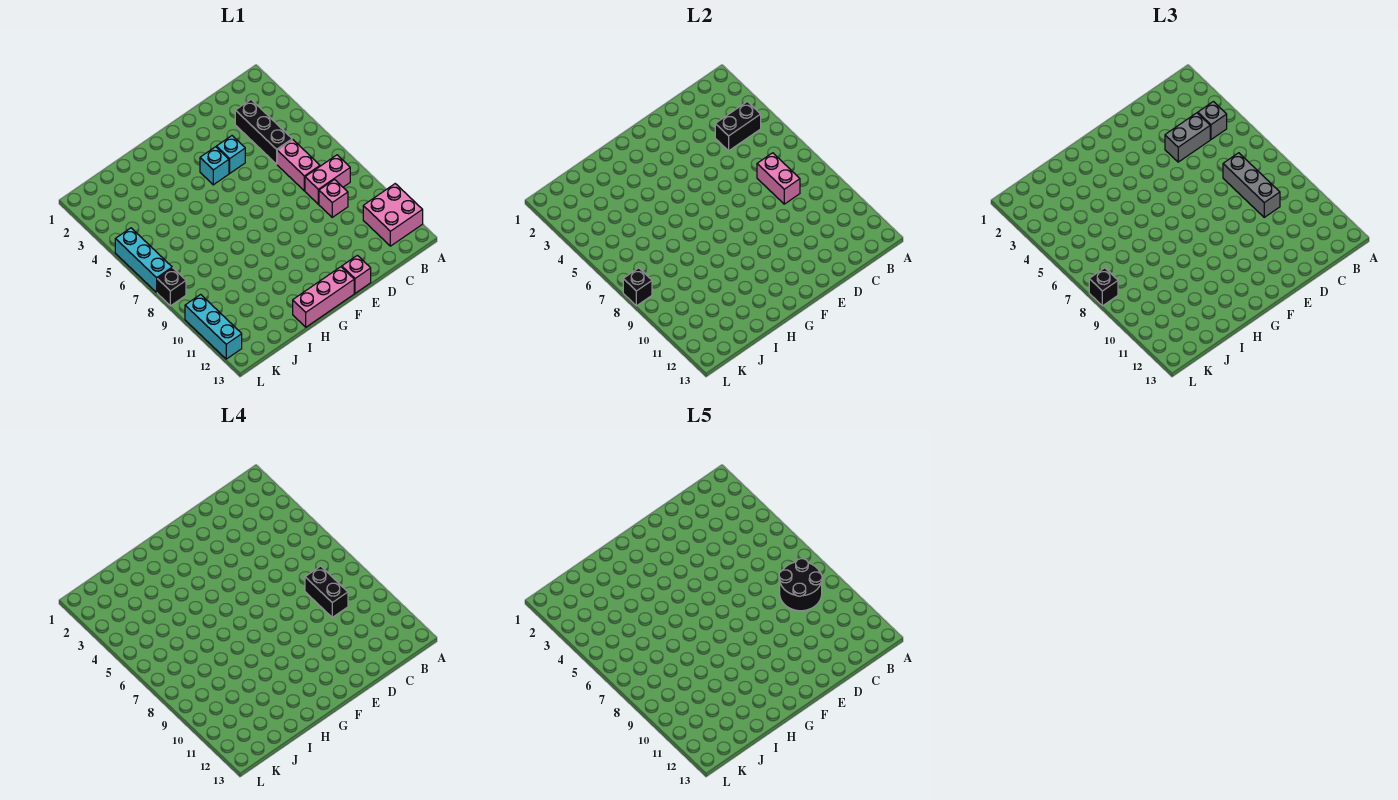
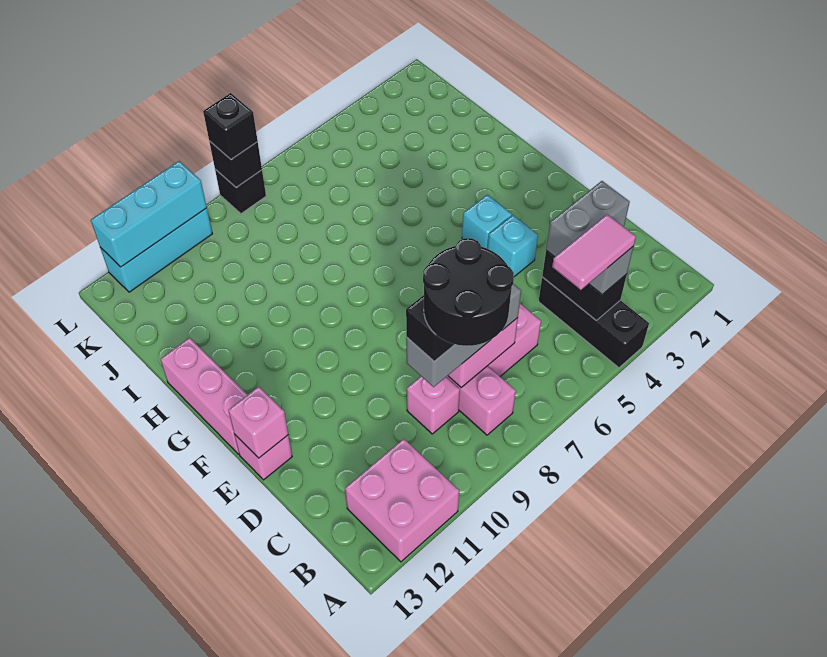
none -> pink 1x2 tile [552,215,636,290]
black 1x3 brick [235,100,292,164] -> black 1x3 brick turned to [538,277,649,368]
grey 1x2 brick [1165,113,1210,162] -> grey 1x2 brick turned to [546,181,630,257]
none -> pink 1x1 brick [228,387,288,458]
cyan 1x3 brick [115,228,172,292] -> cyan 1x3 brick moved to [91,161,207,267]

